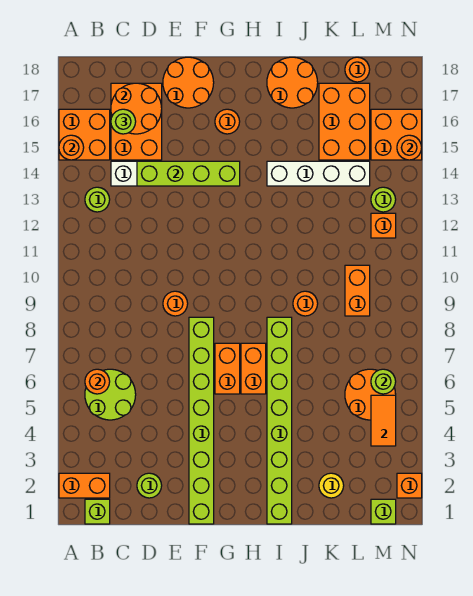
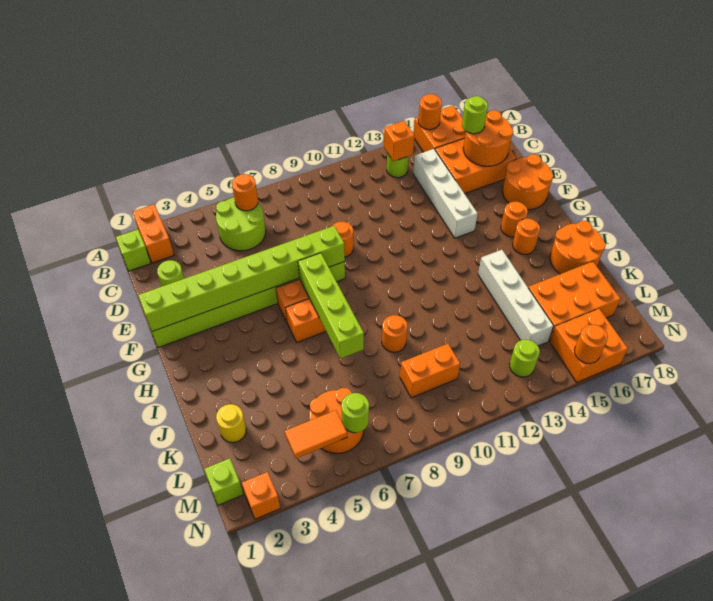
lime 1x4 brick [137,161,240,186] -> lime 1x4 brick moved to [298,253,364,359]
lime 1x8 brick [267,317,292,524] -> lime 1x8 brick moved to [138,226,345,331]
orange 1x1 round brick [345,57,370,82] -> orange 1x1 round brick moved to [513,218,540,254]
orange 1x1 brick [371,213,396,238] -> orange 1x1 brick moved to [384,121,414,161]

